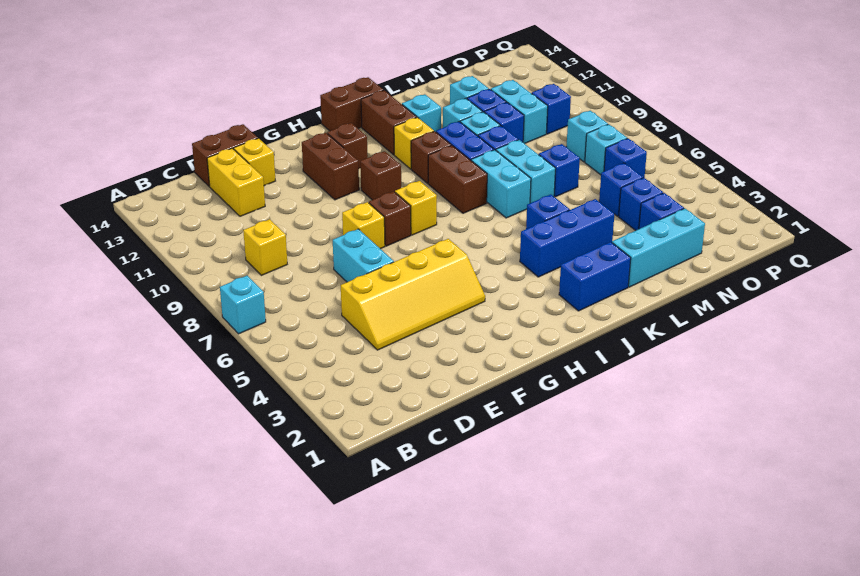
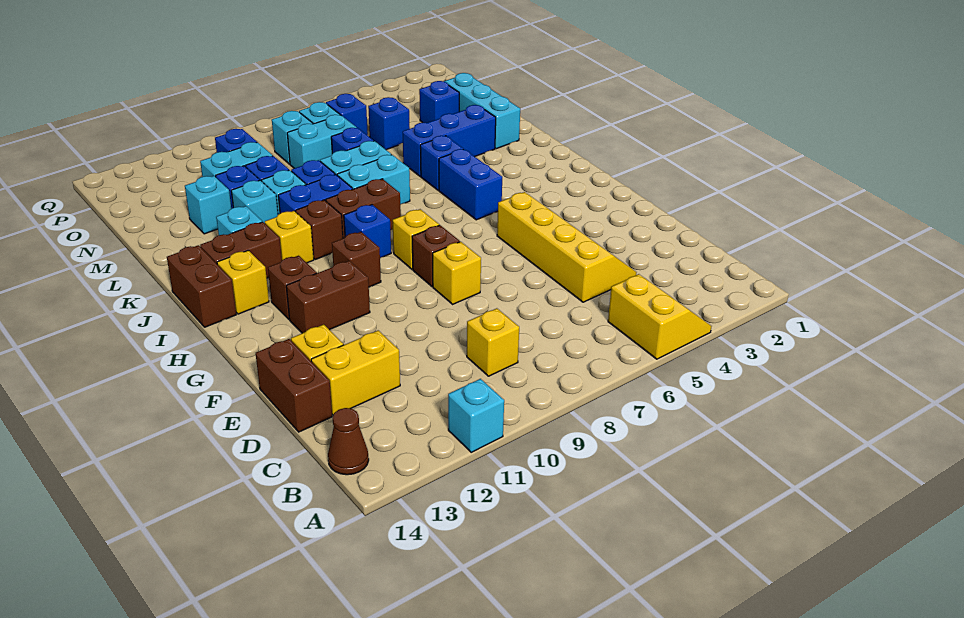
none -> yellow 2x2 slope [608,274,712,359]
cyan 1x1 brick [220,276,266,334] -> cyan 1x1 brick moved to [448,379,504,452]
none -> brown 1x1 cone [328,408,369,475]
cyan 1x2 brick [333,229,394,282] -> cyan 1x2 brick moved to [287,115,356,168]
none -> yellow 1x1 brick [217,250,269,314]
blue 1x2 brick [559,242,631,311] -> blue 1x2 brick moved to [439,149,502,220]
blue 1x3 brick [520,199,614,277] -> blue 1x3 brick turned to [403,105,496,177]
blue 1x1 brick [619,178,663,231] -> blue 1x1 brick moved to [344,205,391,258]

